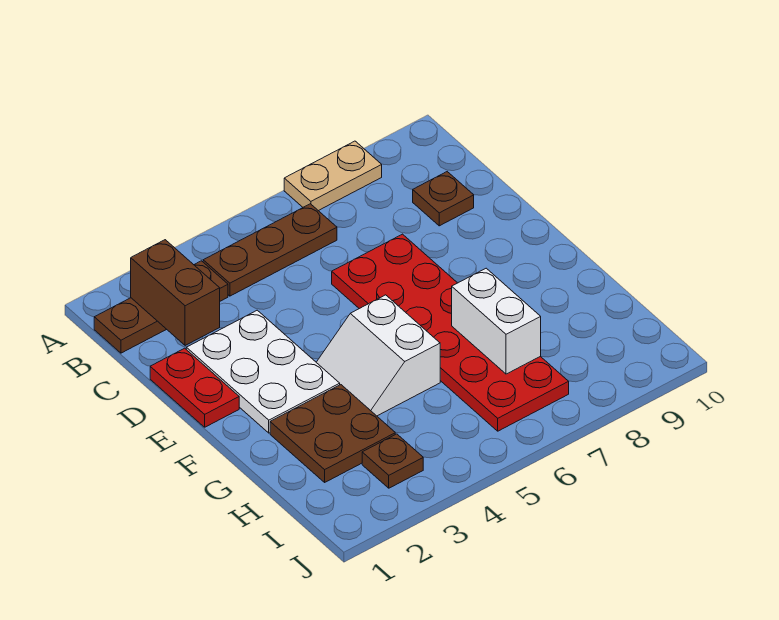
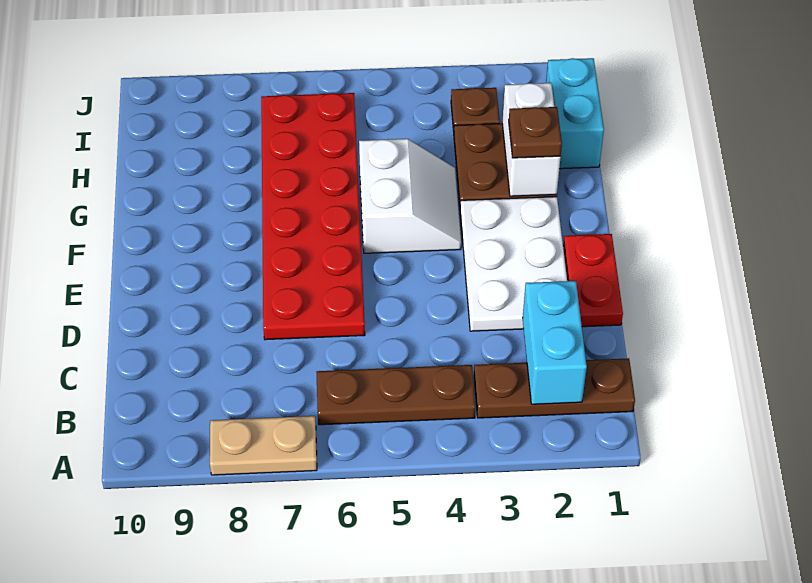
brown 1x2 brick [131,240,220,346] -> cyan 1x2 brick [523,281,587,404]
brown 1x1 plate [413,172,474,226] -> brown 1x1 plate moved to [509,107,562,158]
white 1x2 brick [452,268,541,374] -> white 1x2 brick moved to [502,83,561,196]
none -> cyan 1x2 brick [546,58,604,169]

